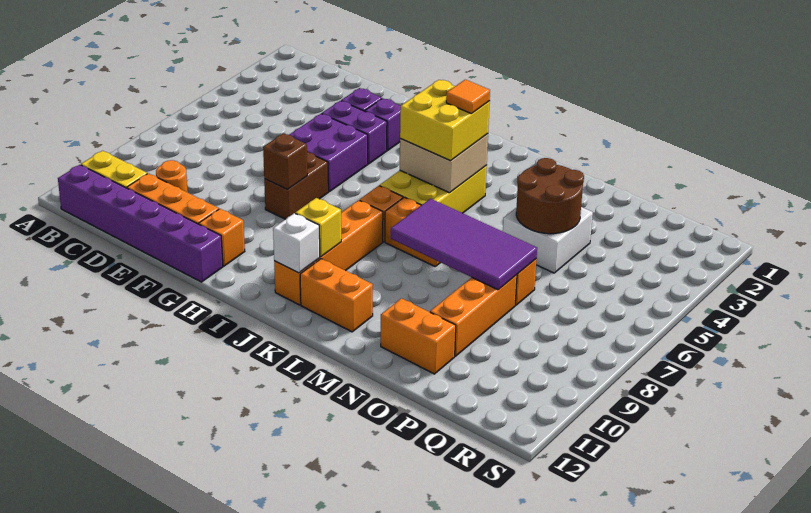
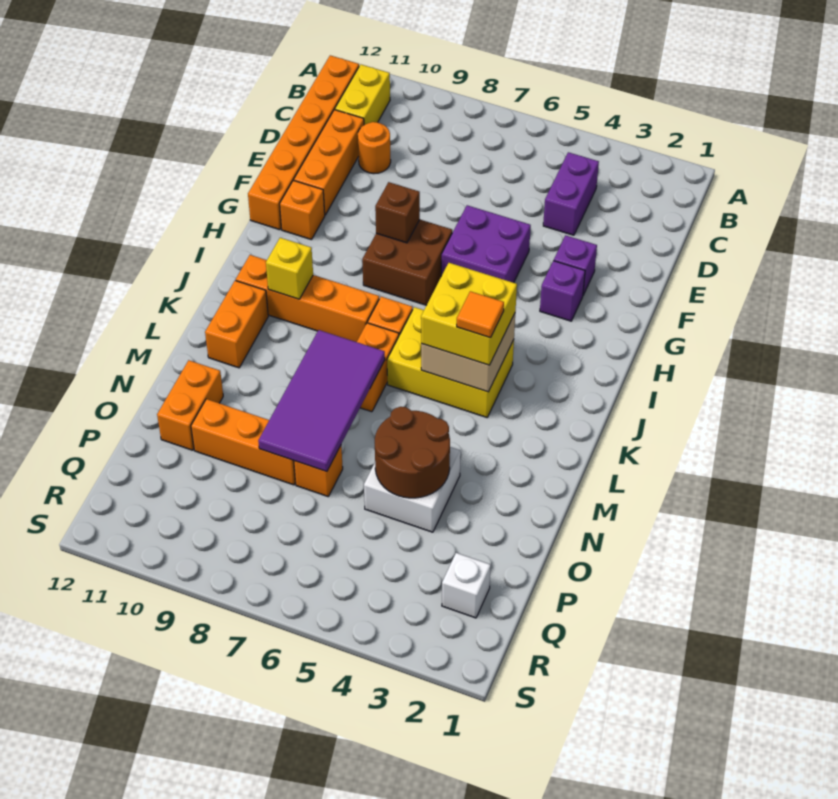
purple 1x6 brick [58,165,223,282] -> orange 1x6 brick [248,55,359,230]
purple 1x2 brick [322,101,387,164] -> purple 1x2 brick moved to [543,152,599,235]
brown 1x2 brick [264,152,328,219] -> brown 2x2 brick [362,220,452,305]
white 1x1 brick [273,213,320,273] -> white 1x1 brick moved to [442,553,491,618]

